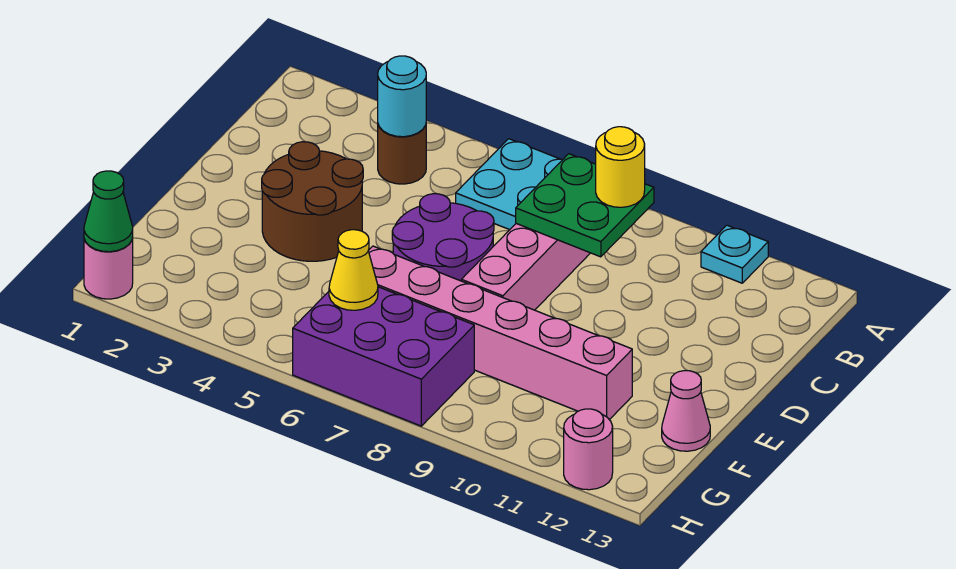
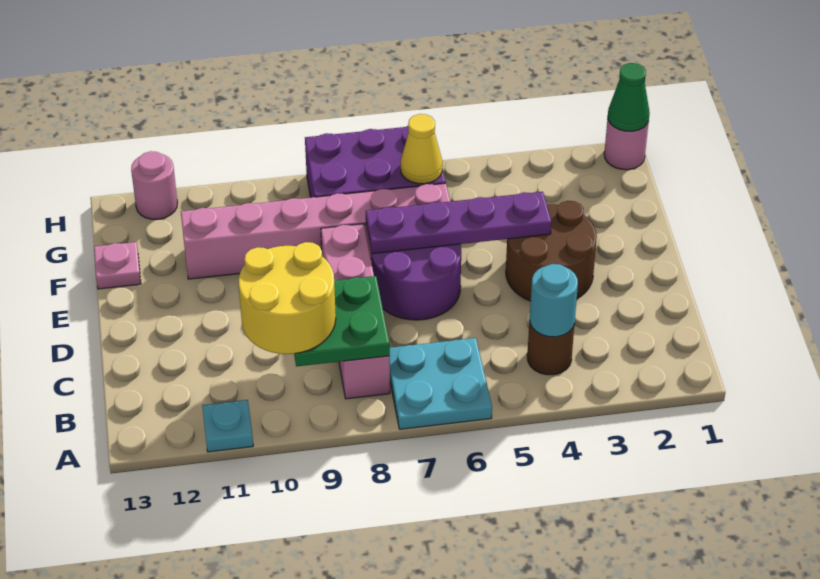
yellow 1x1 round brick [596,127,645,207] -> yellow 2x2 round brick [239,242,336,354]
none -> purple 1x4 plate [366,192,552,254]
pink 1x1 cone [662,371,710,451] -> pink 1x1 plate [94,242,141,289]

